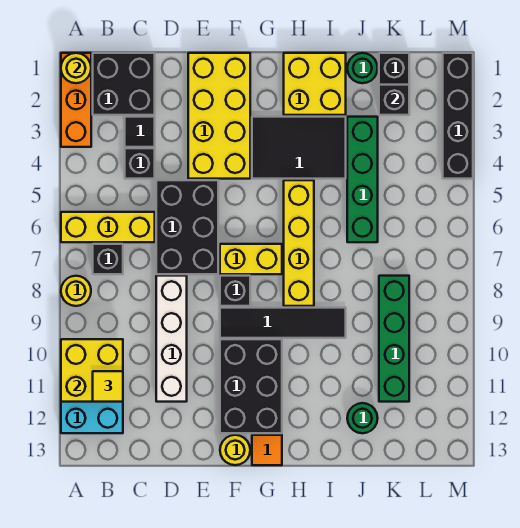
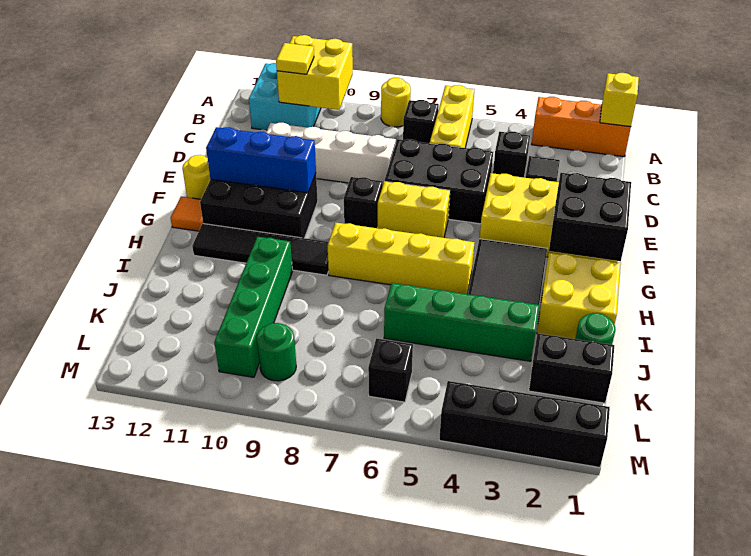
yellow 1x1 round brick [61,53,91,83] -> yellow 1x1 brick [600,73,639,127]
black 2x2 brick [93,53,155,115] -> black 2x2 brick moved to [549,173,631,261]
yellow 1x2 brick [220,244,282,274] -> yellow 1x2 brick turned to [378,181,450,238]
black 1x4 tile [220,308,346,338] -> black 1x4 tile turned to [192,224,329,275]
none -> blue 1x3 brick [206,127,316,193]
green 1x1 round brick [347,403,378,433] -> green 1x1 round brick moved to [257,323,296,381]
black 1x1 brick [379,85,409,115] -> black 1x1 brick moved to [368,338,413,402]
green 1x4 brick [379,276,409,402] -> green 1x4 brick turned to [214,237,293,377]

